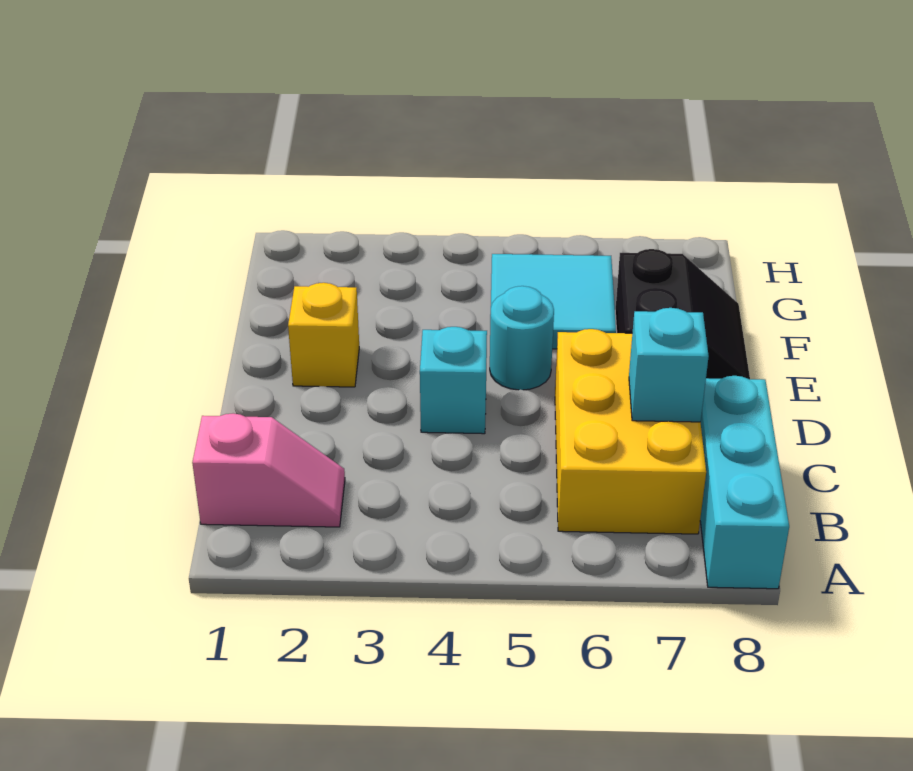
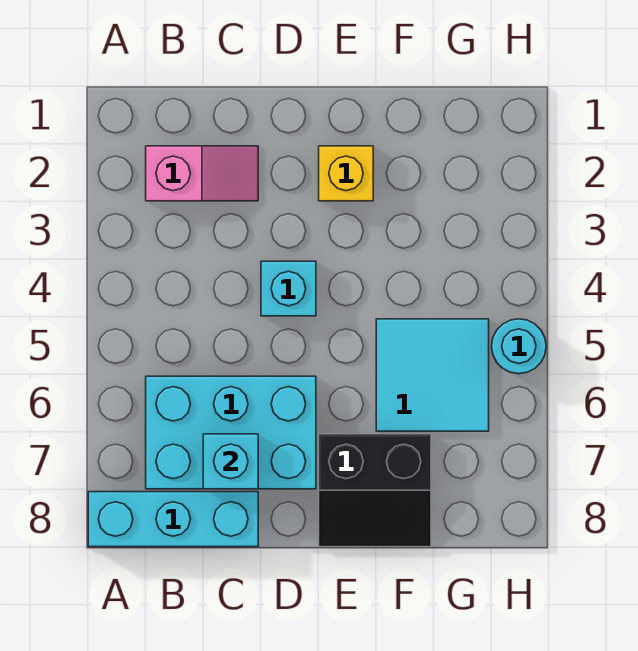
pink 1x2 slope [192,413,345,527] -> pink 1x2 slope turned to [146,146,258,201]
yellow 2x3 brick [555,329,706,534] -> cyan 2x3 brick [146,376,316,489]
cyan 1x1 round brick [490,286,554,390] -> cyan 1x1 round brick moved to [492,319,546,374]

